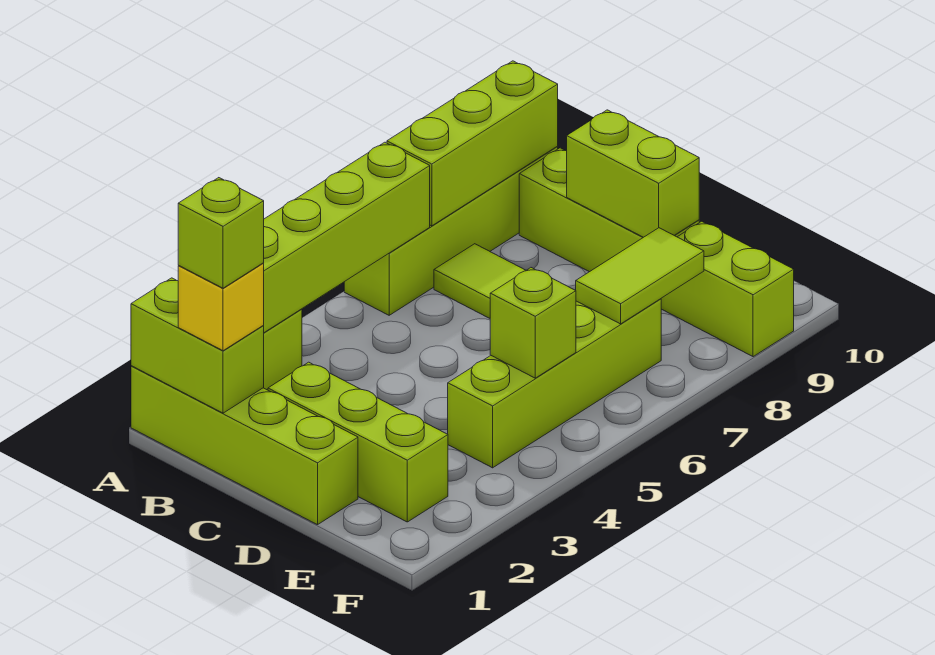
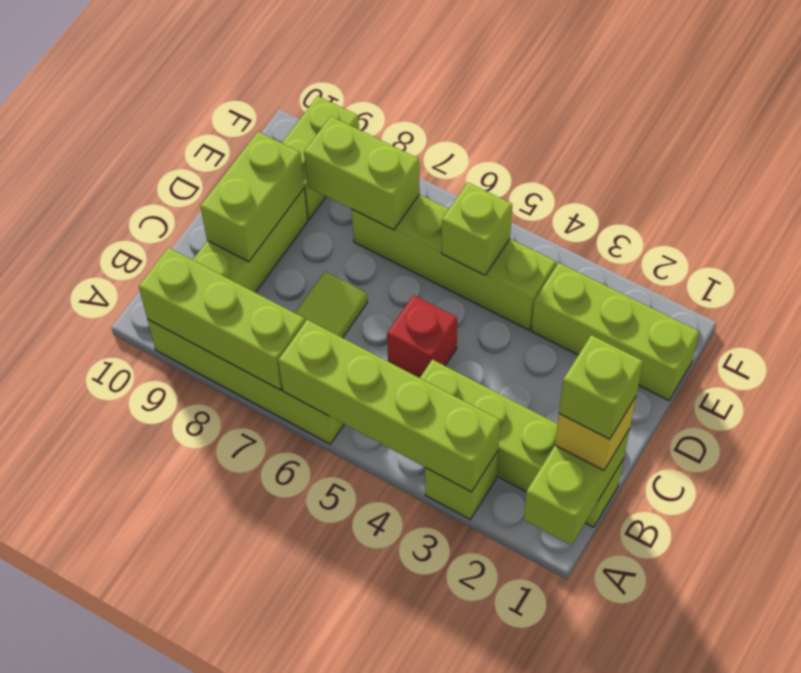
lime 1x4 brick [131,366,358,525] -> lime 1x4 brick turned to [420,359,624,527]
lime 1x3 brick [268,362,448,522] -> lime 1x3 brick turned to [531,263,699,400]
none -> red 1x1 brick [387,295,457,378]
lime 1x2 tile [576,228,704,324] -> lime 1x2 brick [304,116,420,230]

